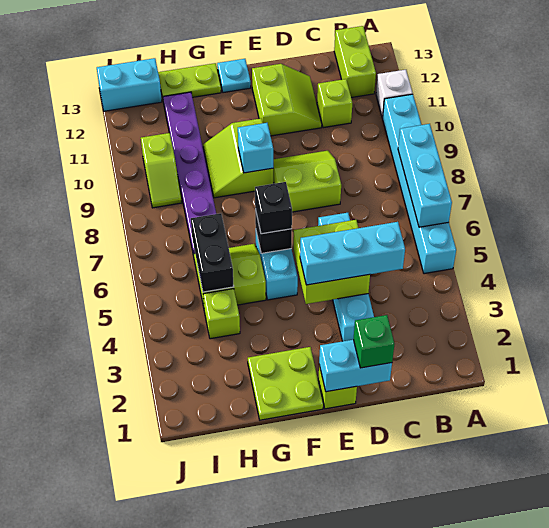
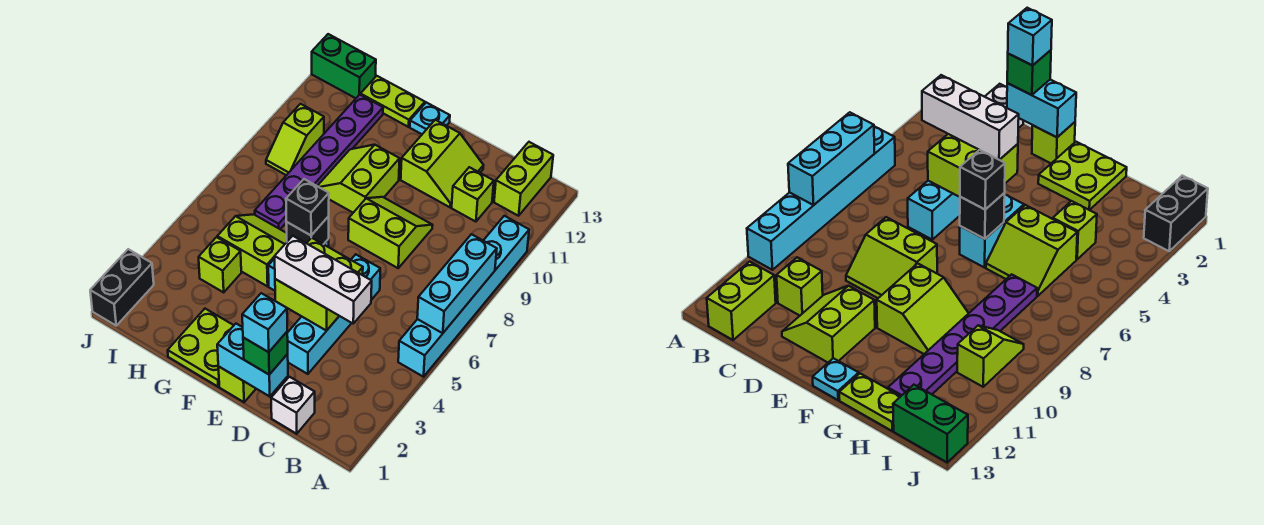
white 1x1 brick [376,70,413,118] -> white 1x1 brick moved to [271,377,315,434]
cyan 1x3 brick [300,222,405,285] -> white 1x3 brick [275,236,372,323]
cyan 1x1 brick [238,123,273,173] -> cyan 1x1 brick moved to [242,293,287,352]
black 1x2 brick [191,213,234,292] -> black 1x2 brick moved to [90,249,154,326]
cyan 1x2 brick [97,58,162,111] -> green 1x2 brick [312,34,376,98]

